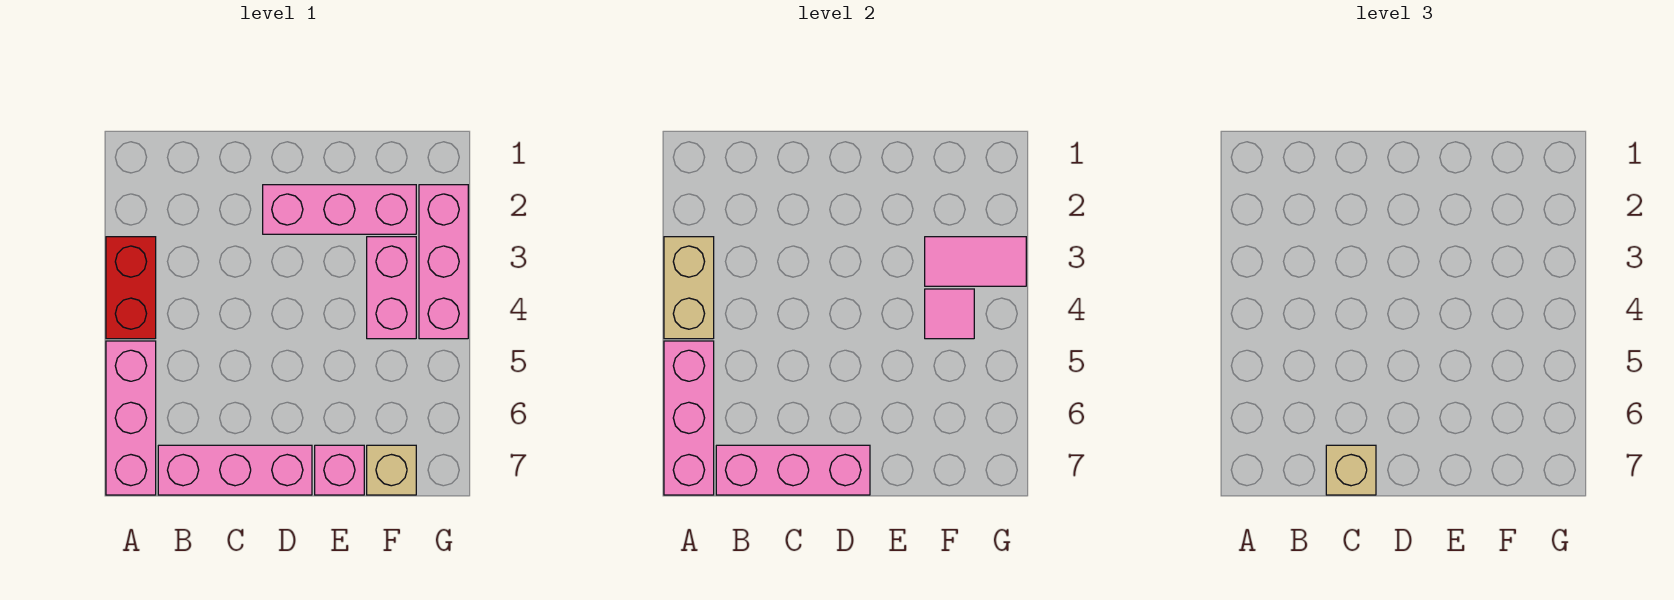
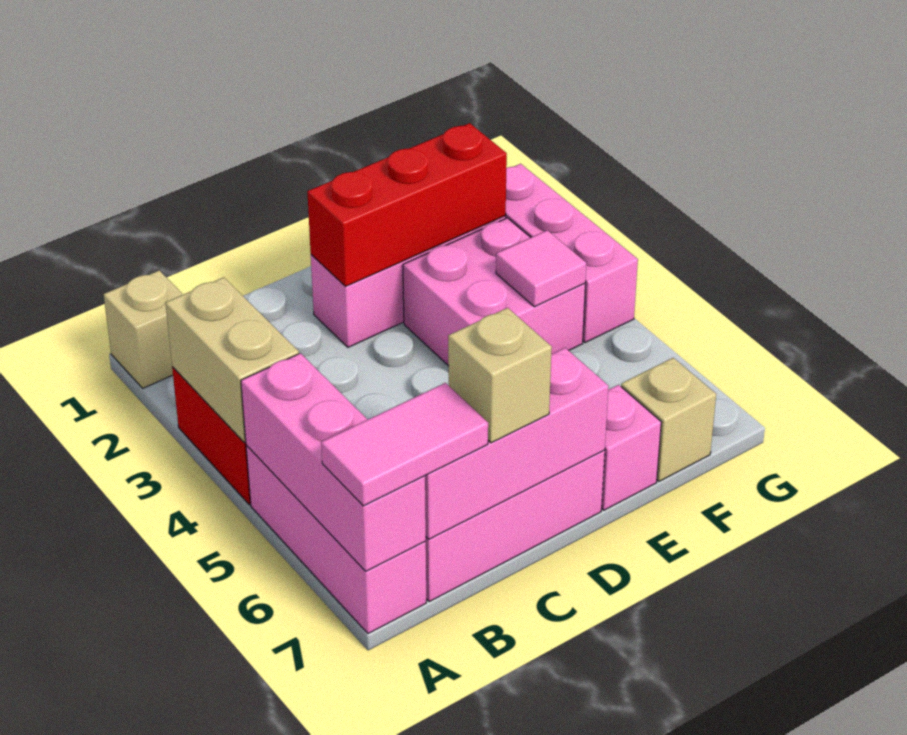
none -> tan 1x1 brick [104,270,183,388]
none -> red 1x3 brick [307,123,507,286]
pink 1x2 brick [367,237,416,339] -> pink 2x2 brick [403,218,585,366]
pink 1x2 tile [925,237,1026,286] -> pink 1x2 tile moved to [321,383,488,506]

